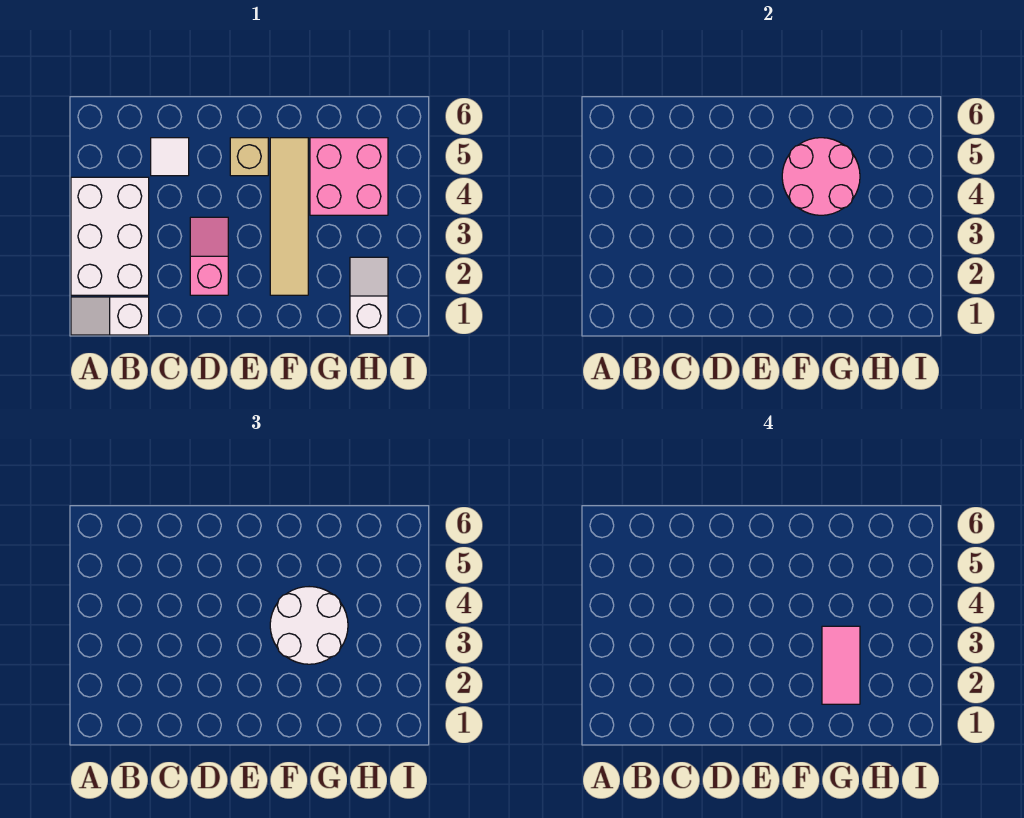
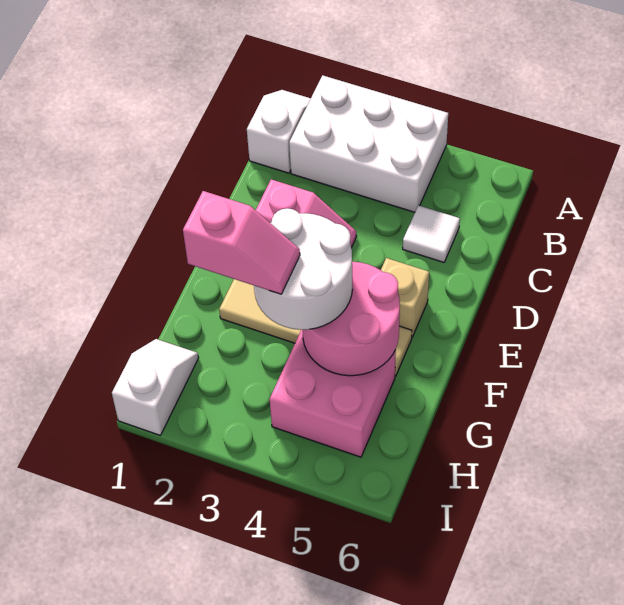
pink 1x2 tile [822,626,860,704] -> pink 1x2 slope [183,191,300,294]
white 1x2 slope [350,257,388,335] -> white 1x2 slope turned to [112,339,199,435]

